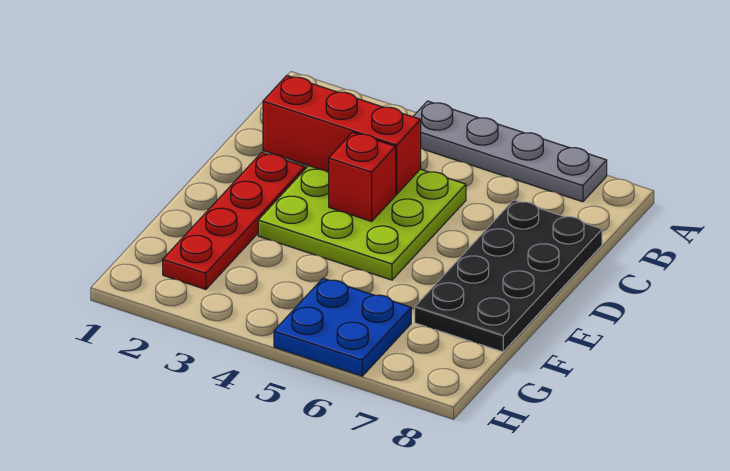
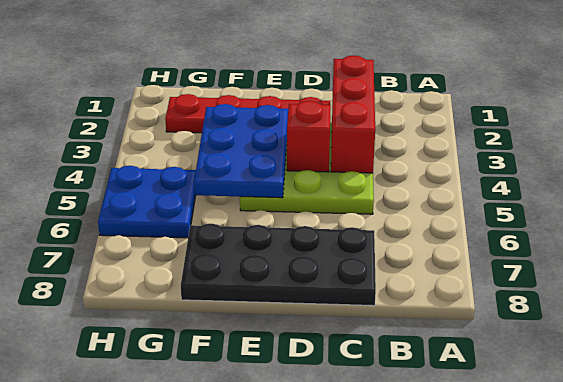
grey 1x4 plate [413,101,607,202] -> none
none -> blue 2x3 plate [194,104,288,198]

